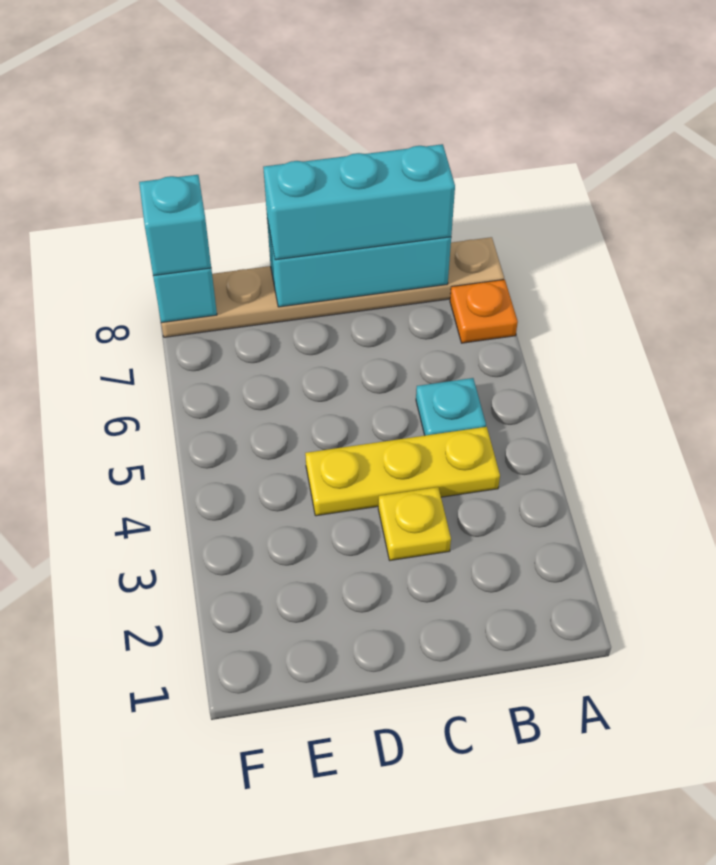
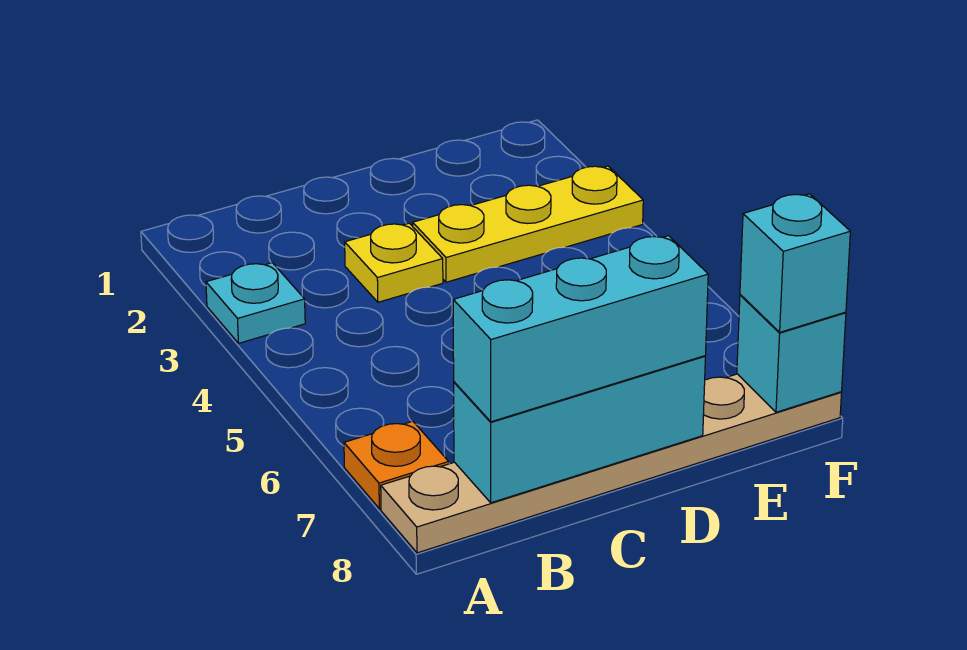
yellow 1x3 plate [305,427,500,516] -> yellow 1x3 plate moved to [413,166,643,282]
cyan 1x1 plate [416,378,486,435] -> cyan 1x1 plate moved to [206,263,305,343]

